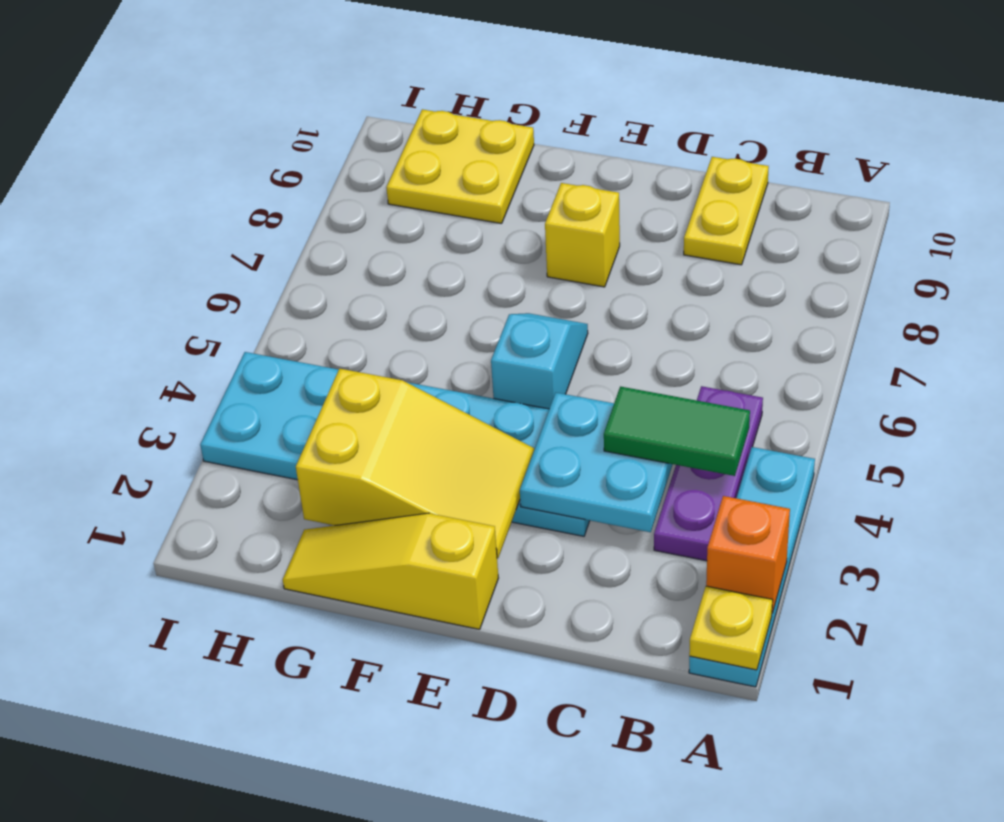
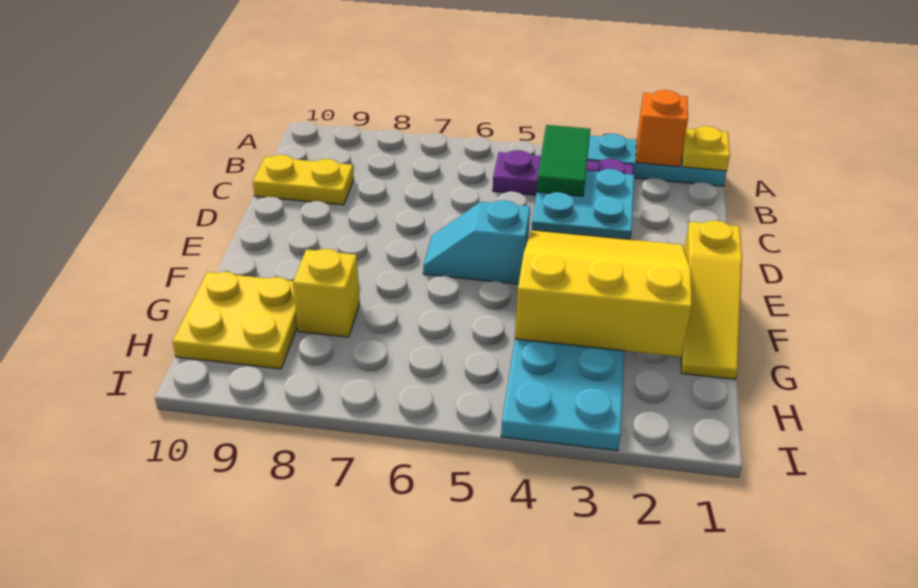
yellow 2x3 slope [296,369,535,558] -> yellow 3x3 slope [515,230,692,357]
yellow 1x1 brick [545,183,620,287] -> yellow 1x1 brick moved to [293,249,360,337]

